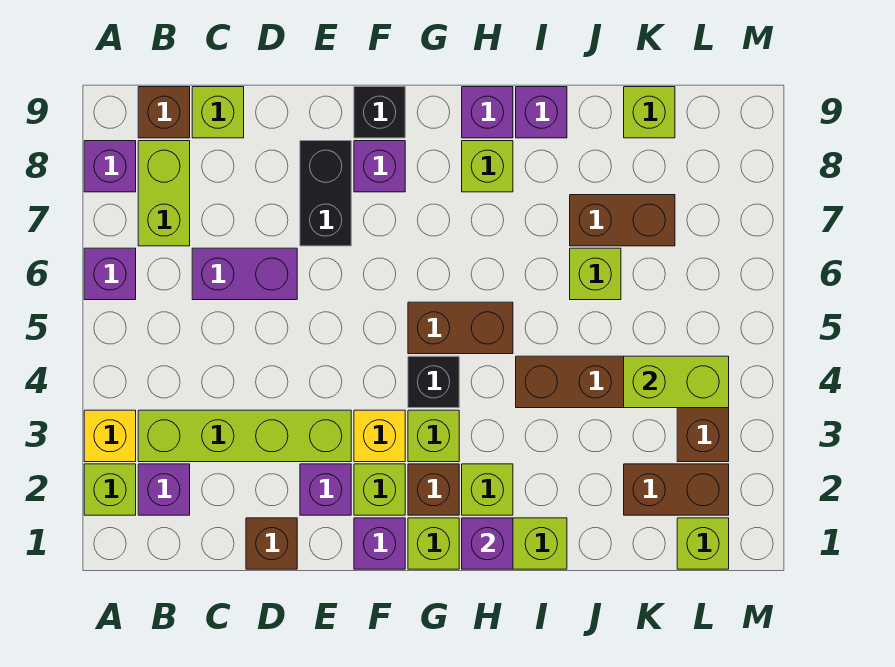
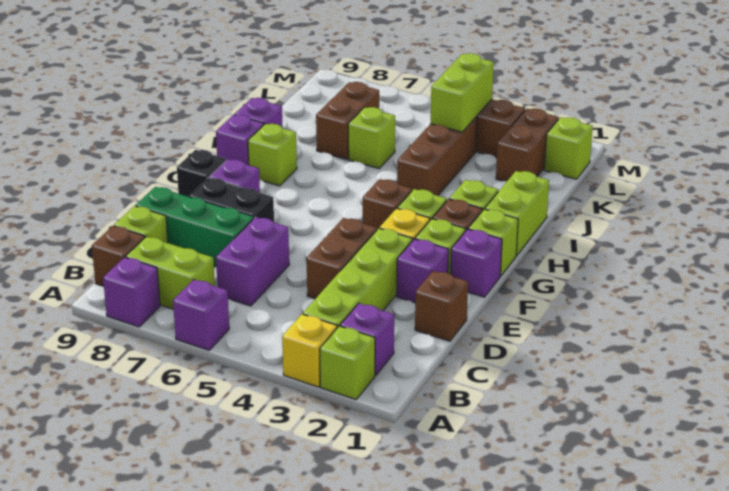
none -> green 1x3 brick [135,187,254,268]
black 1x1 brick [408,356,459,408] -> brown 1x1 brick [363,179,412,230]
brown 1x2 brick [408,302,513,354] -> brown 1x2 brick moved to [307,218,377,299]
purple 1x1 brick [462,518,513,569] -> none
lime 1x1 brick [624,87,675,138] -> none

